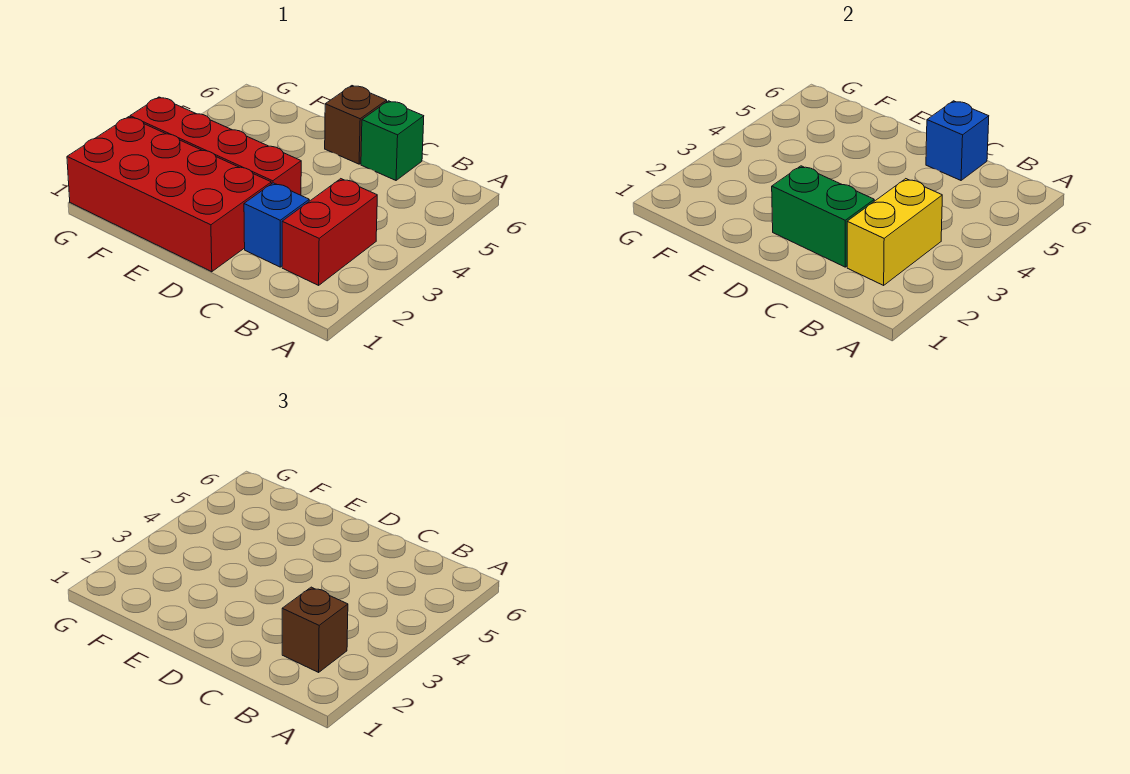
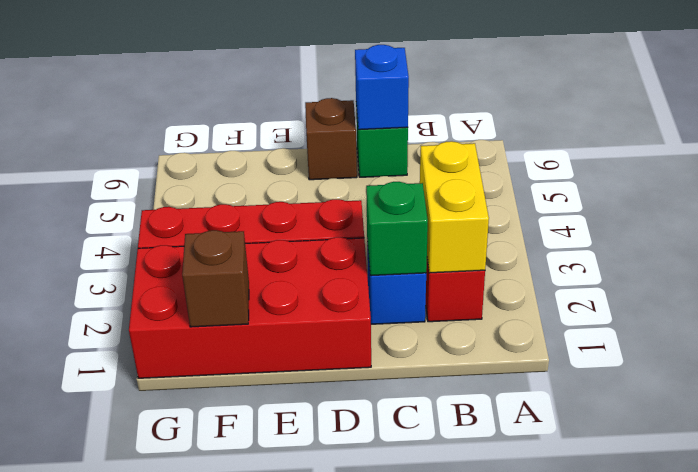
brown 1x1 brick [282,587,348,672] -> brown 1x1 brick moved to [182,230,249,327]
green 1x2 brick [772,166,874,267] -> green 1x1 brick [366,182,428,276]

